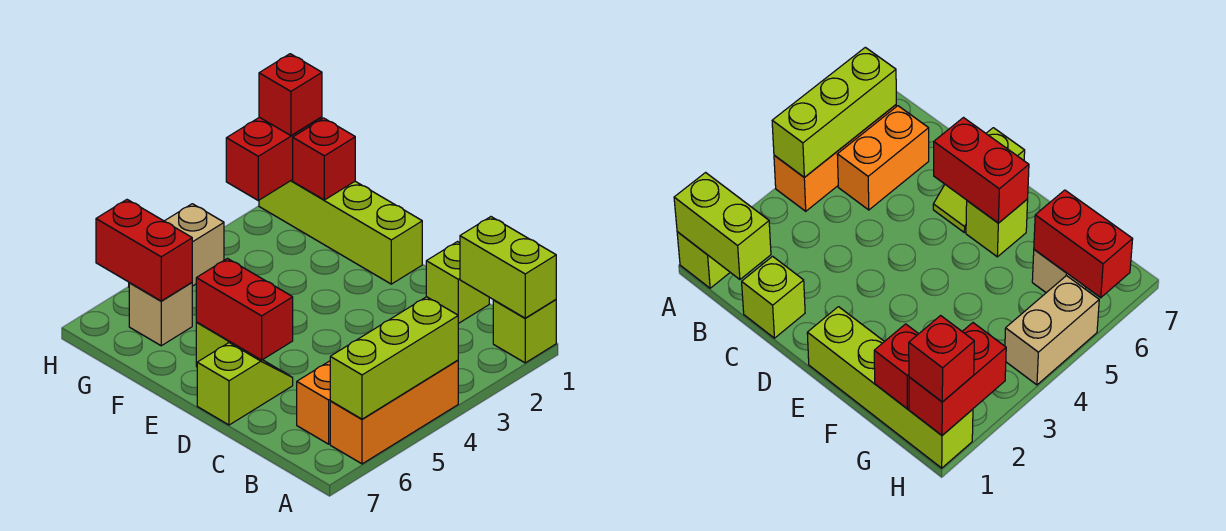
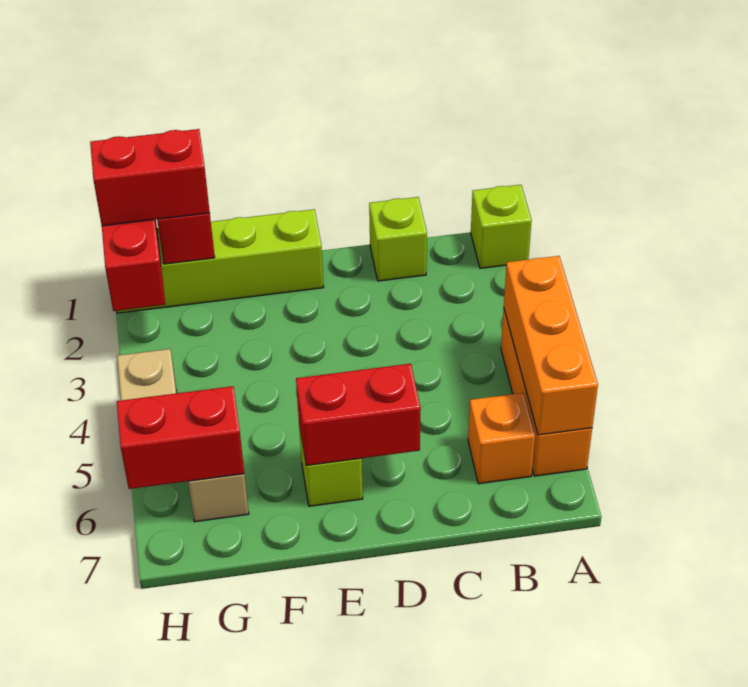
lime 1x2 brick [460,217,556,318] -> none
lime 1x3 brick [330,297,458,419] -> orange 1x3 brick [504,256,598,435]
orange 1x2 brick [297,361,330,444] -> orange 1x1 brick [468,393,535,484]
lime 1x2 slope [197,343,293,425] -> none
red 1x1 brick [259,54,322,136] -> red 1x2 brick [90,129,210,226]

